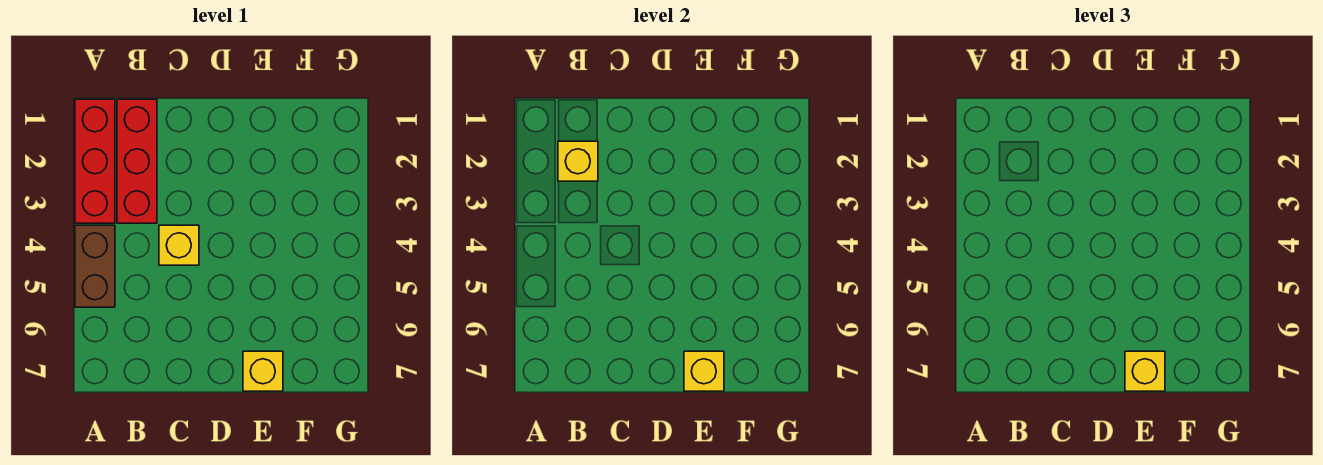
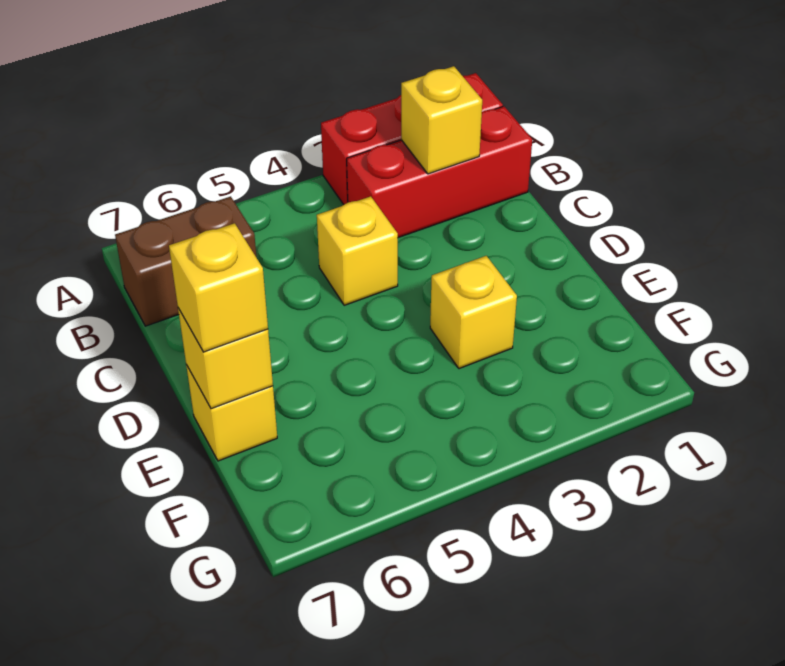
brown 1x2 brick [75,225,115,307] -> brown 1x2 brick moved to [115,196,256,326]
none -> yellow 1x1 brick [430,256,517,369]

